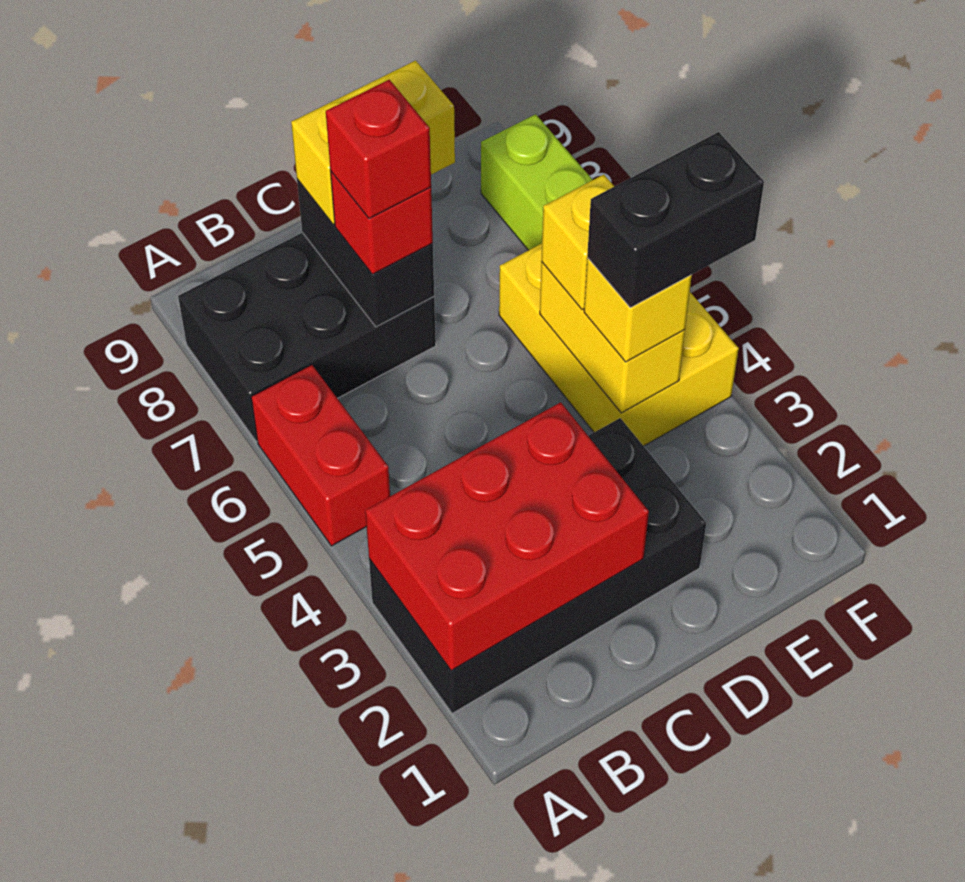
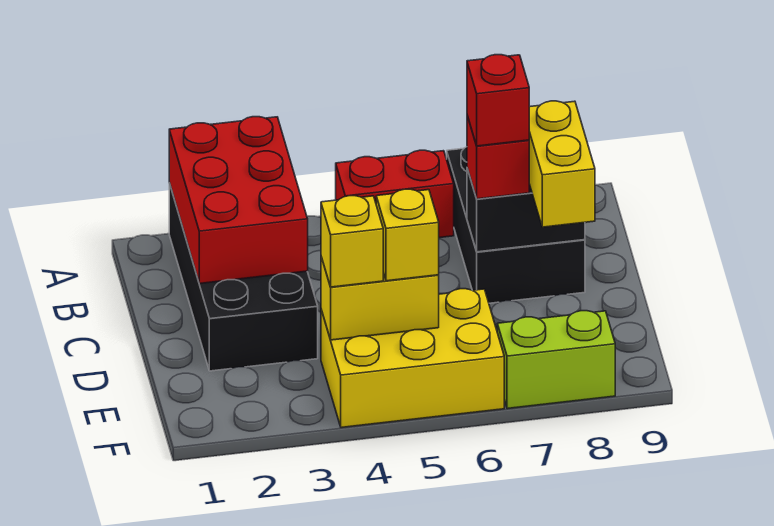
black 1x2 brick [587,132,764,308] -> none

